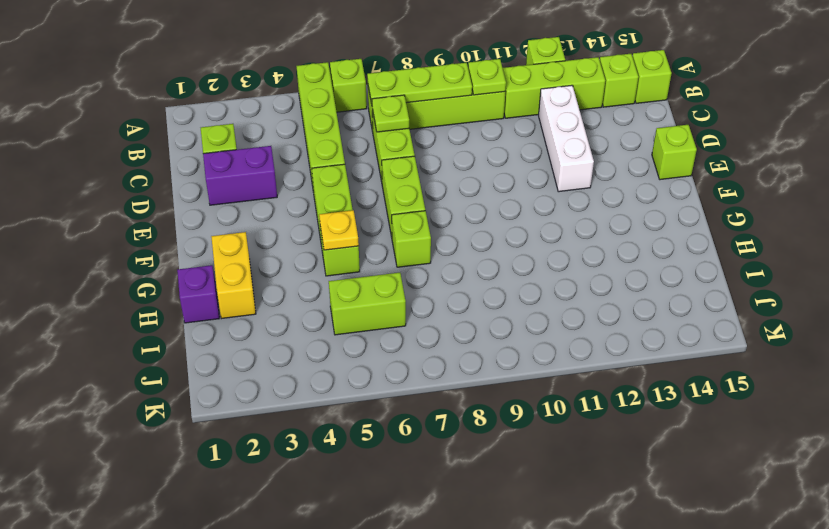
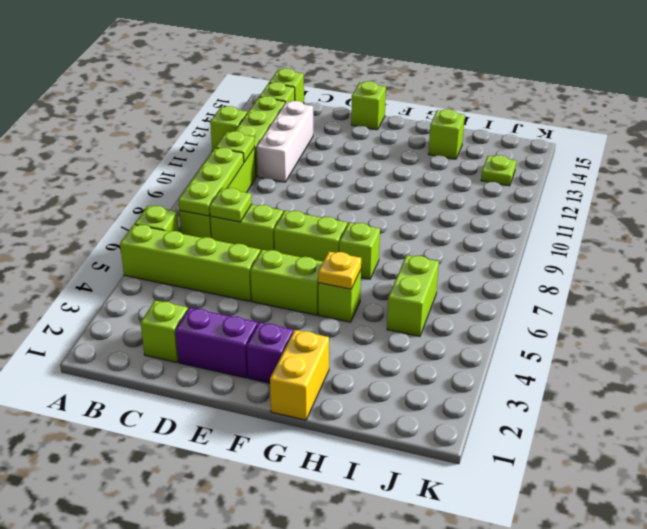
white 1x3 brick [539,85,594,192] -> white 1x3 brick turned to [257,101,313,182]
purple 1x2 brick [203,146,277,205] -> purple 1x2 brick turned to [175,308,257,378]
yellow 1x2 brick [211,232,256,319] -> yellow 1x2 brick turned to [270,330,329,420]
purple 1x1 brick [177,265,219,323] -> purple 1x1 brick moved to [246,322,293,383]
none -> lime 1x1 brick [429,109,465,159]
none -> lime 1x1 plate [481,155,516,186]

